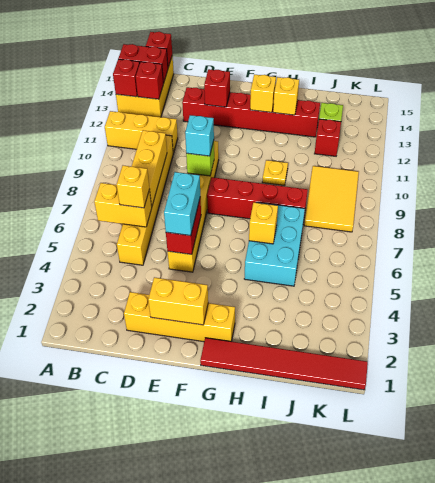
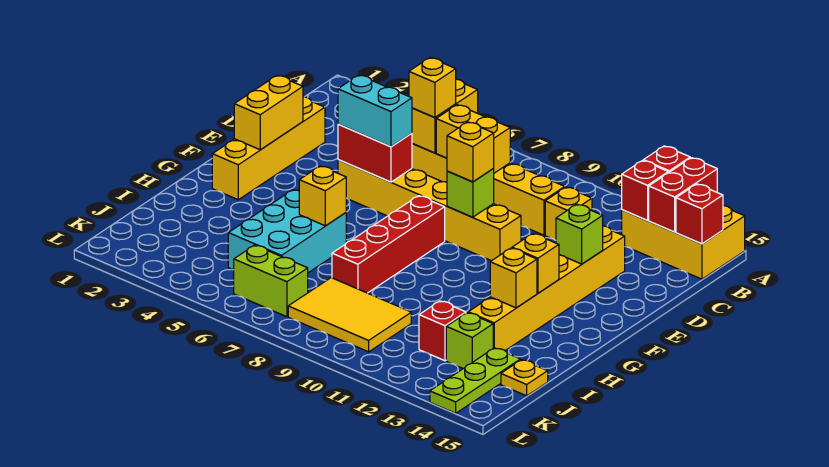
yellow 1x3 brick [105,111,178,154] -> yellow 1x1 brick [545,187,592,240]
yellow 1x3 brick [131,130,167,207] -> yellow 1x2 brick [436,105,510,173]
red 1x6 brick [182,87,320,137] -> yellow 1x6 brick [468,226,625,351]
cyan 1x1 brick [185,115,214,156] -> yellow 1x1 brick [447,122,494,182]
red 1x1 brick [204,69,230,107] -> lime 1x1 brick [556,204,603,264]
red 1x6 tile [200,338,368,390] -> none
cyan 2x3 brick [244,202,305,286] -> cyan 2x3 brick turned to [228,190,346,273]
yellow 1x1 plate [262,160,288,186] -> yellow 1x1 plate moved to [501,360,548,396]
none -> lime 1x3 plate [430,348,520,413]
none -> lime 1x2 brick [234,245,308,317]

